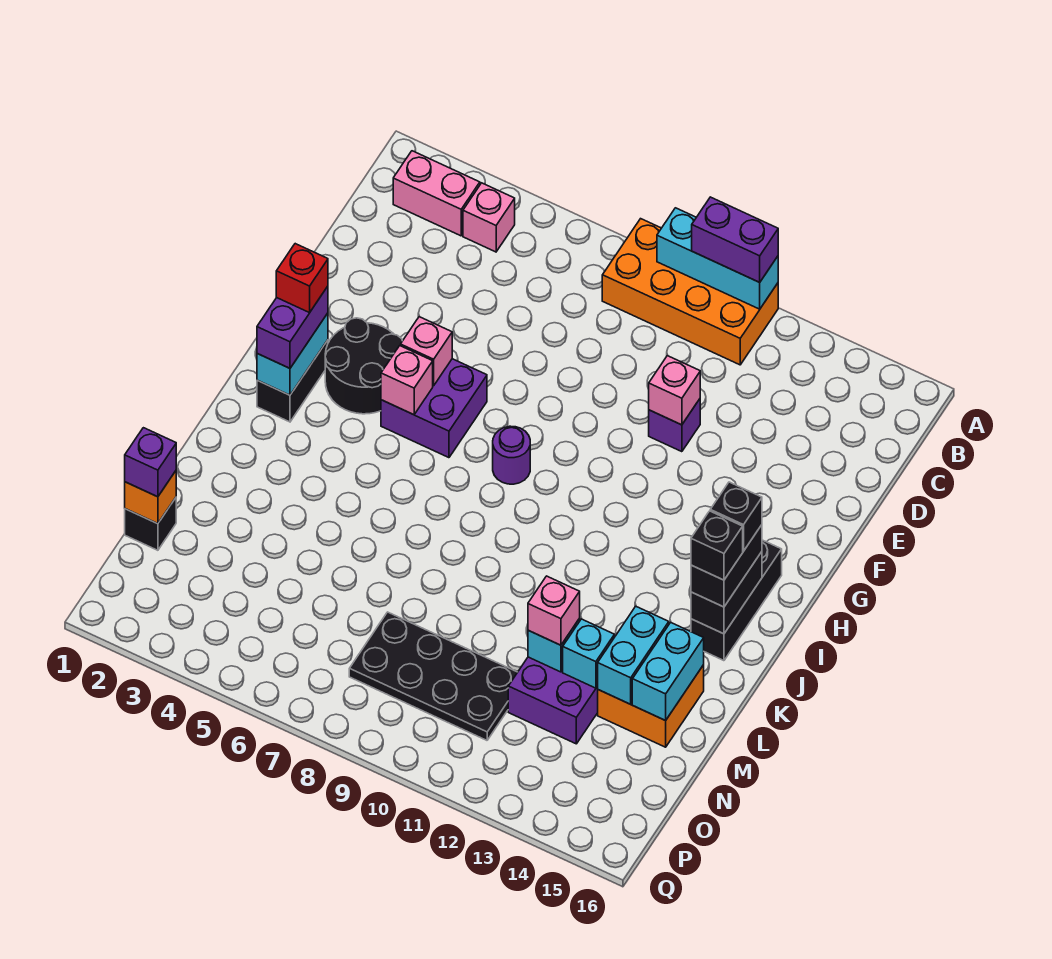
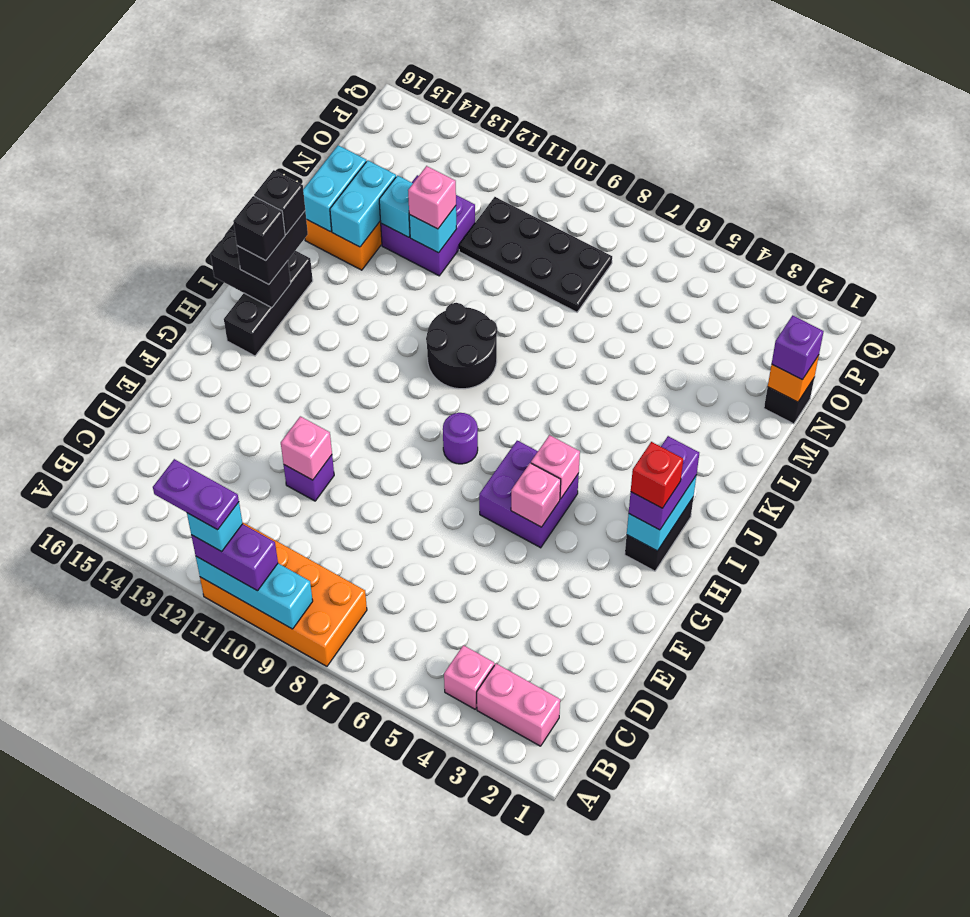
none -> cyan 1x1 brick [187,502,243,552]
none -> purple 1x2 plate [153,459,239,530]
black 2x2 round brick [325,318,402,414] -> black 2x2 round brick moved to [426,303,497,389]
black 1x2 brick [691,552,762,634] -> black 1x2 brick turned to [211,230,291,308]

